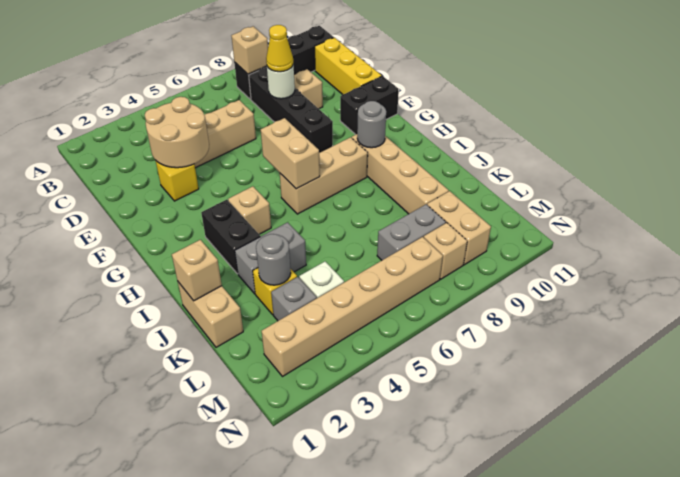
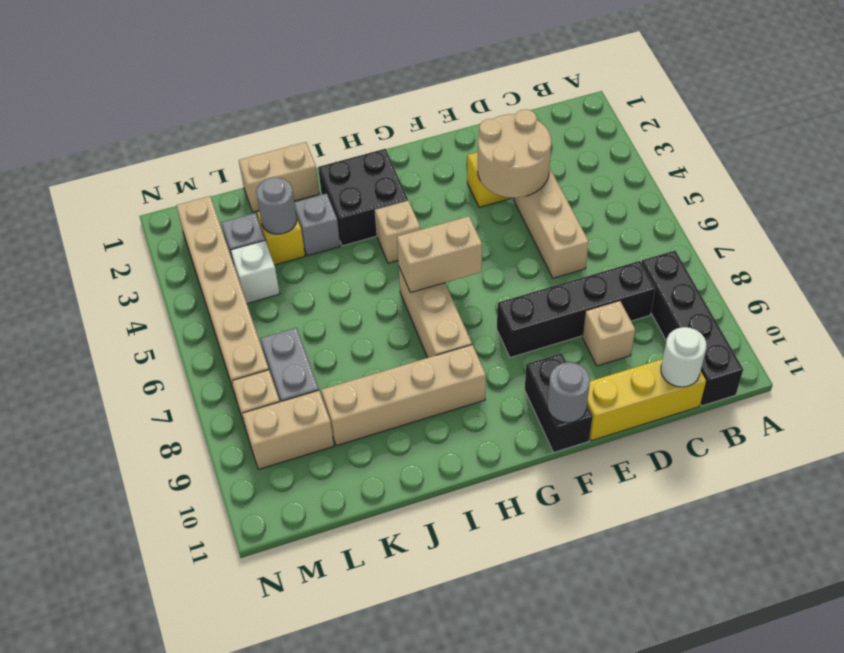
tan 1x1 brick [232,26,268,74] -> none
white 1x1 round brick [267,64,295,99] -> white 1x1 round brick moved to [661,327,706,387]
yellow 1x1 cone [266,25,293,72] -> none
black 1x2 brick [201,200,260,274] -> black 2x2 brick [318,149,408,246]
grey 1x1 round brick [357,101,386,148] -> grey 1x1 round brick moved to [547,362,590,423]
tan 1x1 brick [172,240,222,301] -> none
grey 1x2 brick [235,222,306,294] -> grey 1x1 brick [294,193,340,256]

